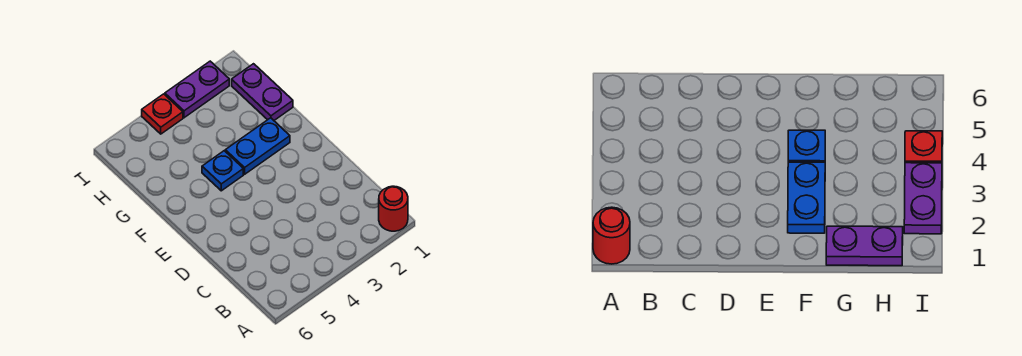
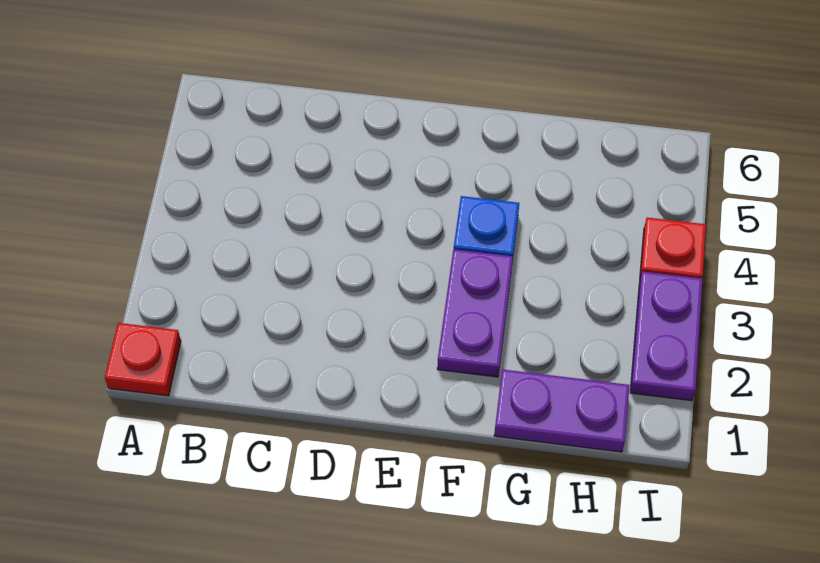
red 1x1 round brick [379,186,408,231] -> red 1x1 plate [105,323,181,396]
blue 1x2 plate [225,118,290,174] -> purple 1x2 plate [437,249,513,377]

